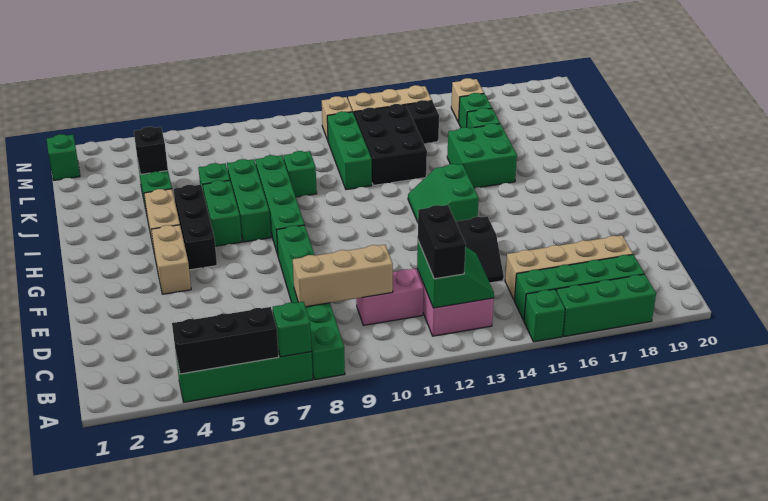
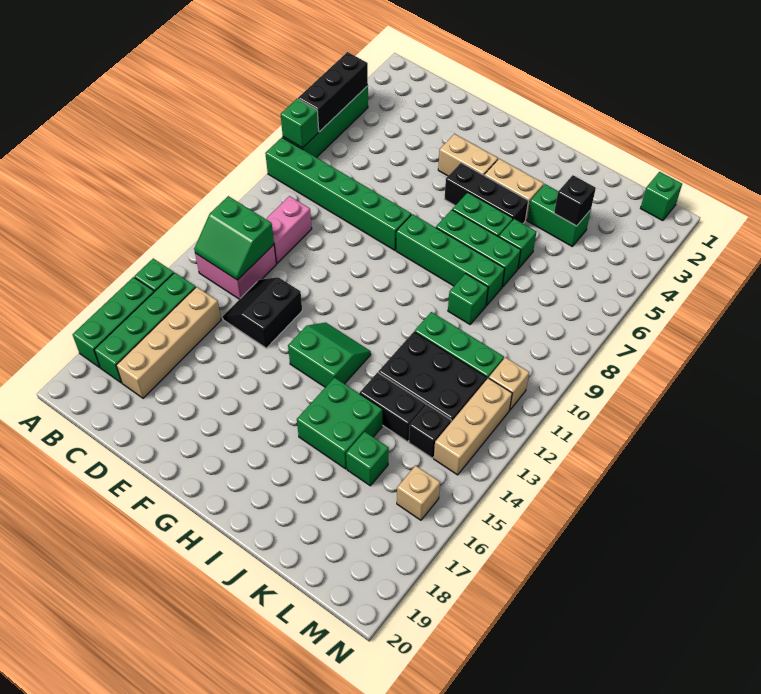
black 1x2 brick [418,205,466,279] -> black 1x2 brick moved to [360,372,426,442]
tan 1x3 brick [293,245,393,307] -> none
green 1x1 brick [458,93,492,128] -> none

